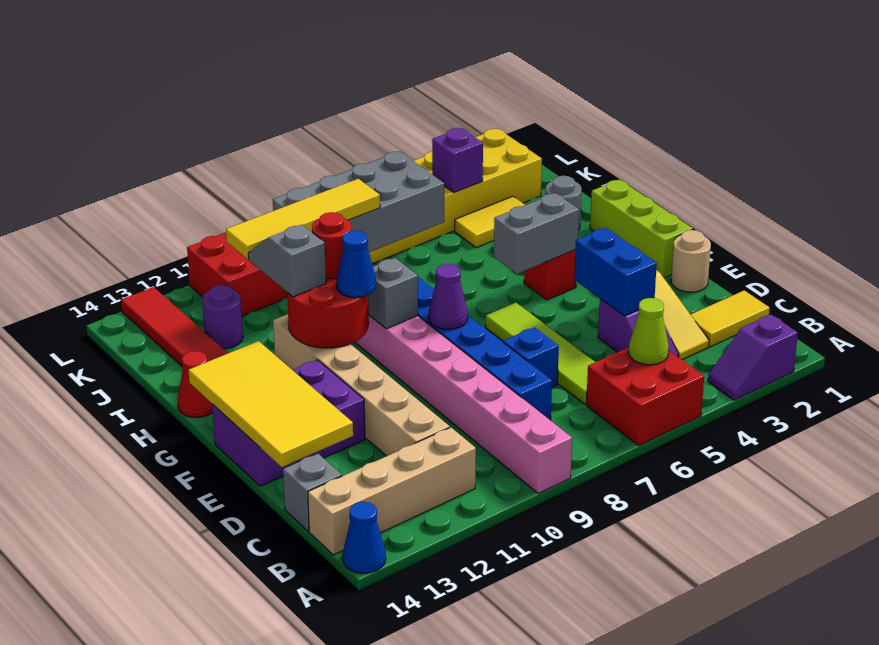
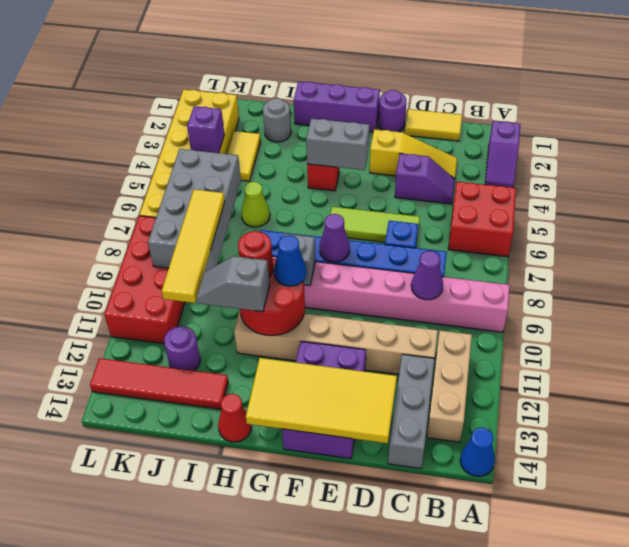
lime 1x1 cone [629,298,669,365] -> lime 1x1 cone moved to [241,182,270,227]
tan 1x4 brick [308,427,476,555] -> tan 1x3 brick [427,331,472,442]
yellow 1x2 tile [691,290,770,347] -> yellow 1x2 tile turned to [405,109,462,141]
lime 1x4 tile [486,303,595,404] -> lime 1x3 tile [331,207,420,242]
none -> purple 1x1 cone [411,251,443,300]
grey 1x1 brick [283,454,342,531] -> grey 1x3 brick [388,354,435,469]
blue 1x2 brick [574,228,657,316] -> none
tan 1x1 round brick [671,230,711,292] -> purple 1x1 round brick [379,90,406,132]
lime 1x3 brick [590,179,693,278] -> purple 1x3 brick [294,82,380,132]
grey 1x2 brick [494,193,579,274] -> grey 1x2 brick turned to [306,118,369,170]

